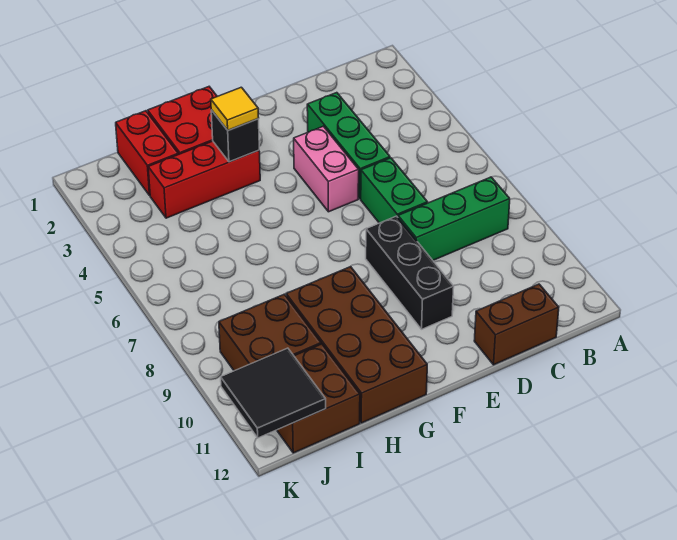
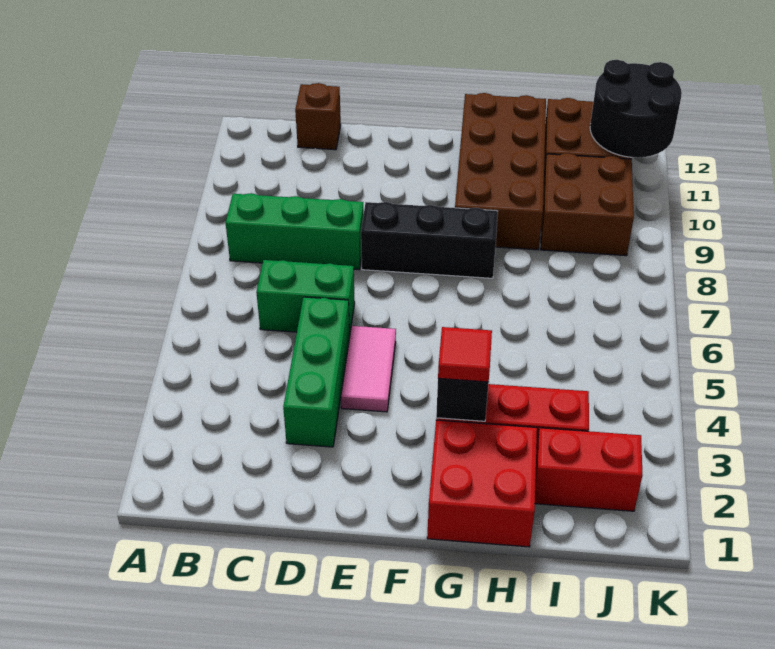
brown 1x2 brick [474,284,559,365] -> brown 1x1 brick [295,83,341,150]
green 1x2 brick [361,158,428,223] -> green 1x2 brick turned to [256,260,355,335]
pink 1x2 brick [294,126,359,212] -> pink 1x2 tile [341,326,396,412]
black 1x3 brick [366,216,454,329] -> black 1x3 brick turned to [361,202,498,278]
yellow 1x1 tile [211,87,259,130] -> red 1x1 tile [438,327,492,382]
red 1x2 brick [116,111,178,195] -> red 1x2 brick turned to [535,428,642,511]
black 2x2 tile [221,348,326,438] -> black 2x2 round brick [590,60,682,158]

